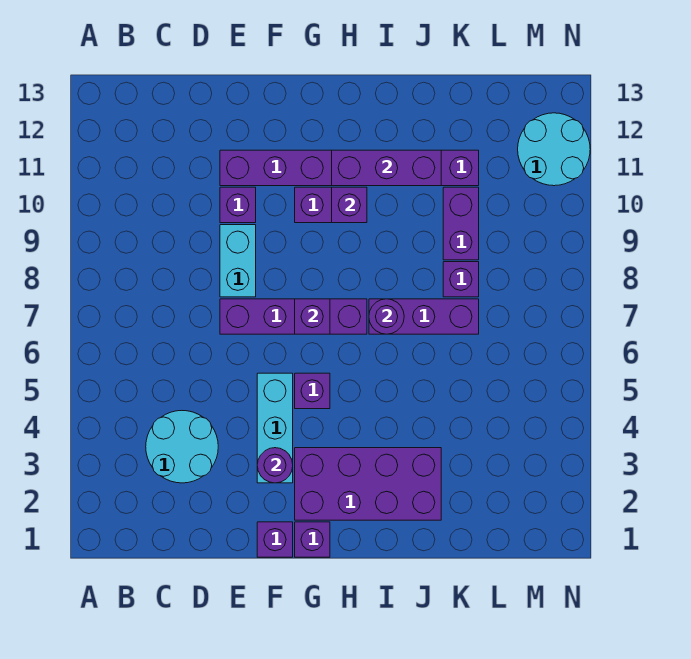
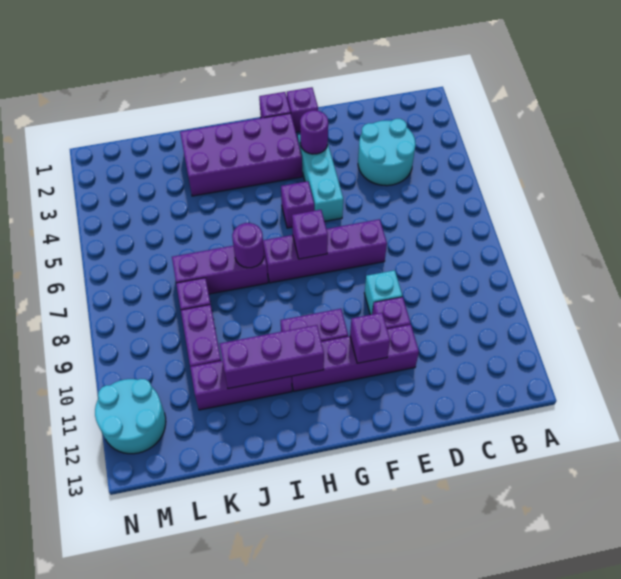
cyan 1x2 brick [220,225,256,297] -> cyan 1x1 brick [364,270,402,315]
purple 1x1 brick [332,187,367,223] -> purple 1x1 brick moved to [350,313,390,363]

